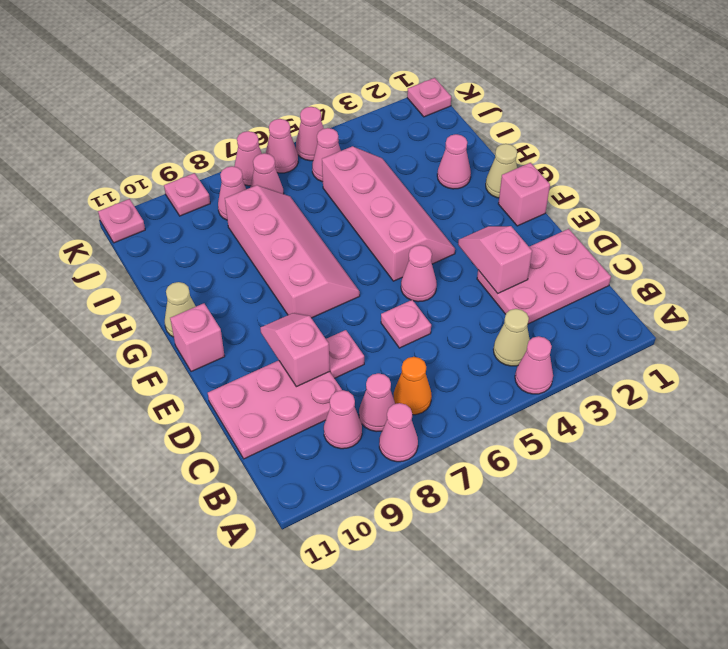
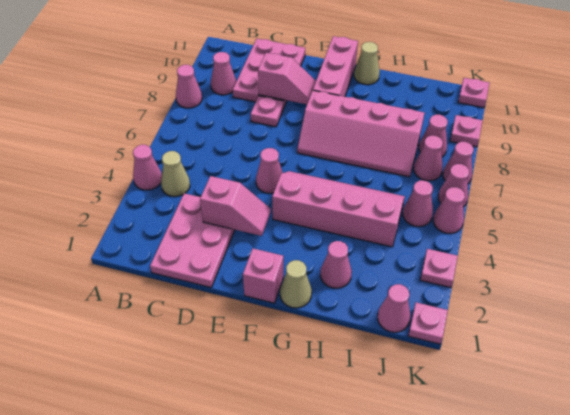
orange 1x1 cone [394,357,432,415] -> none
pink 1x1 cone [359,373,395,432] -> pink 1x1 cone moved to [378,284,410,332]
pink 1x1 plate [381,300,431,348] -> pink 1x1 plate moved to [420,249,458,288]
pink 2x4 slope [322,146,455,281] -> pink 2x4 slope turned to [272,171,405,247]
pink 1x1 brick [170,303,225,372] -> pink 1x3 brick [313,36,358,97]

